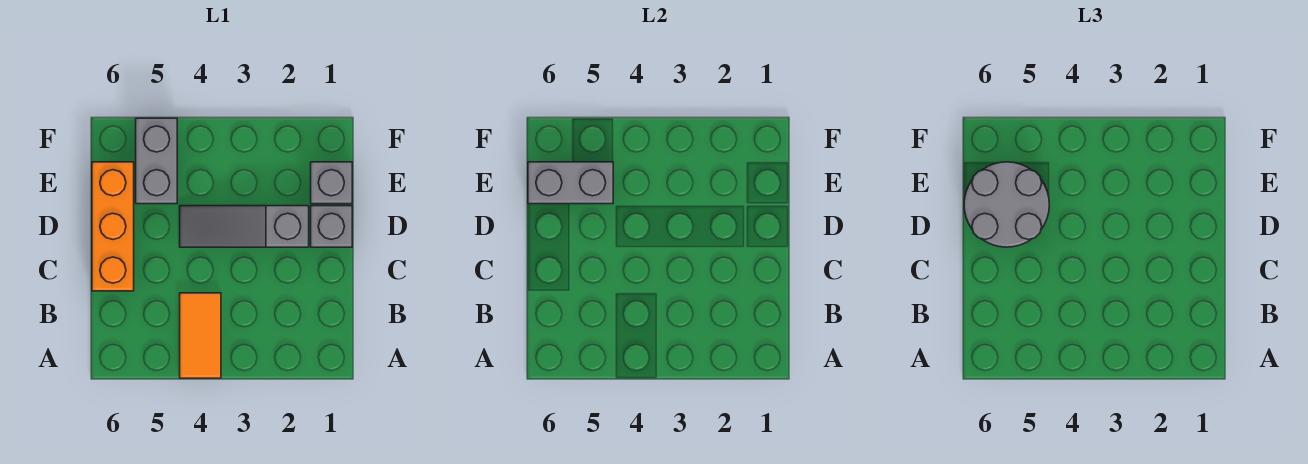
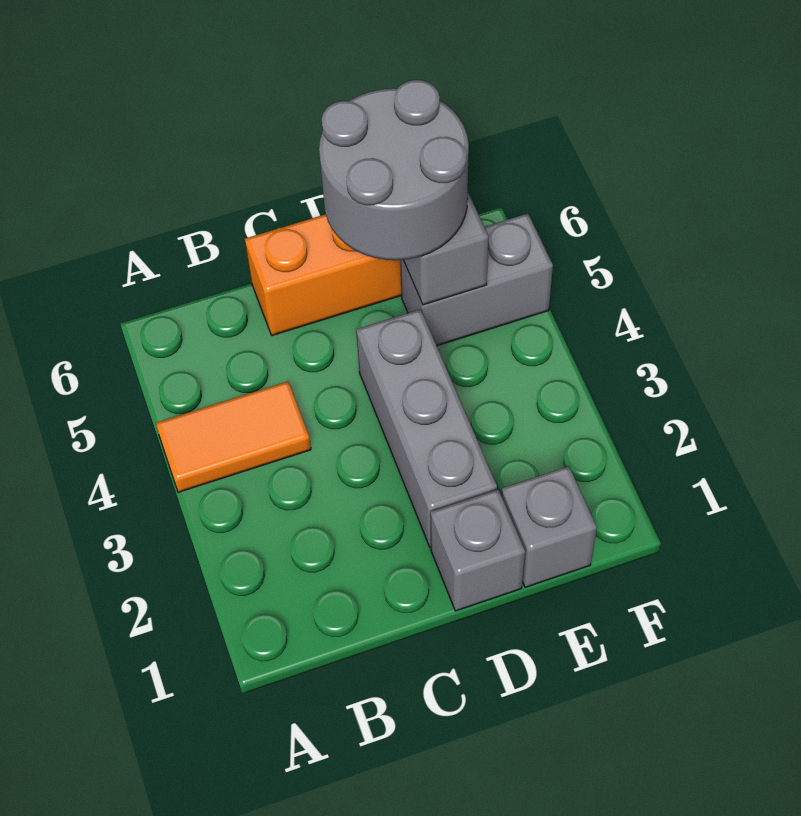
grey 1x3 slope [180,206,309,247] -> grey 1x3 brick [356,309,497,547]

